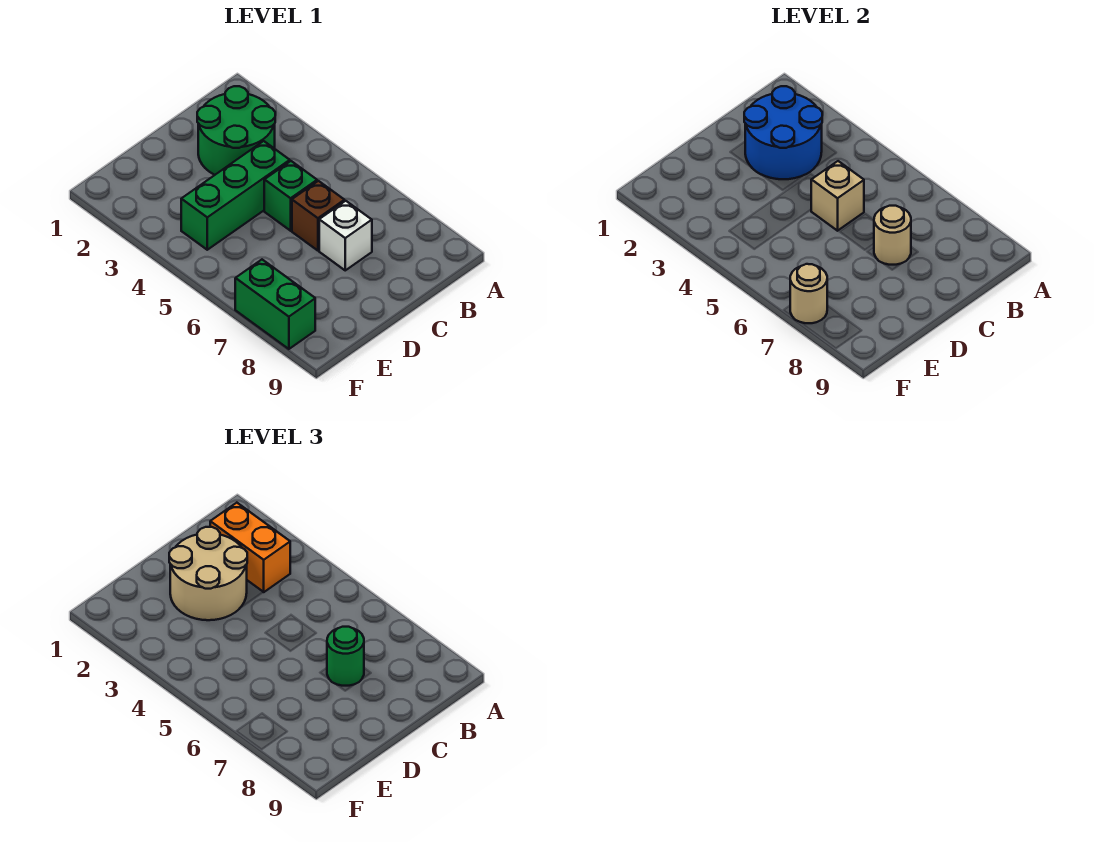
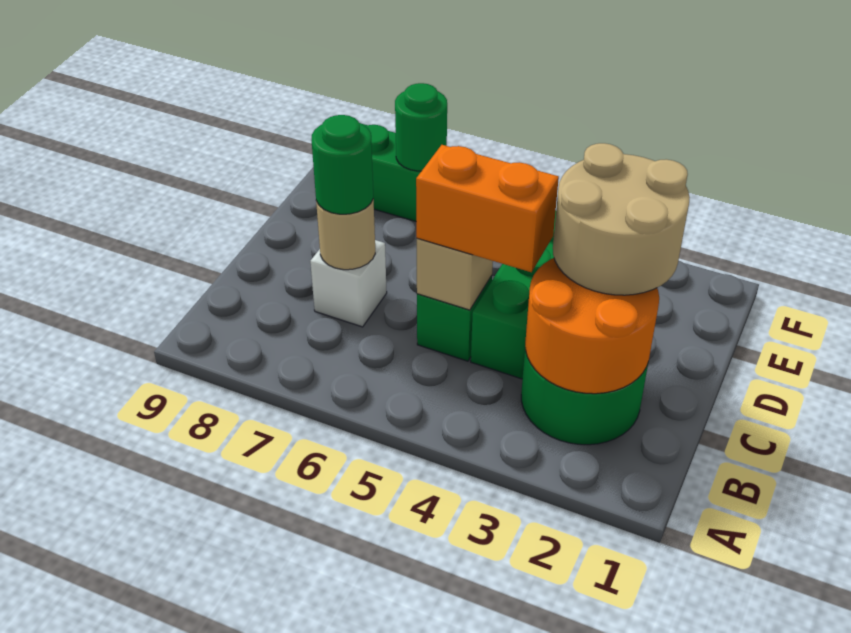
blue 2x2 round brick [744,86,822,179] -> orange 2x2 round brick [525,258,659,394]
orange 1x2 brick [210,503,290,592] -> orange 1x2 brick moved to [416,145,559,272]
brown 1x1 brick [292,181,344,251] -> none
tan 1x1 round brick [790,264,827,323] -> green 1x1 round brick [395,83,447,171]

